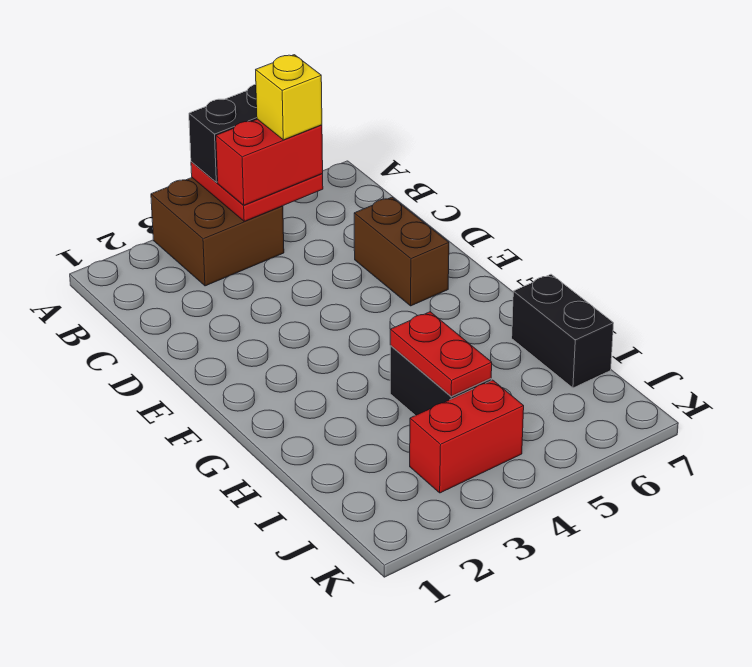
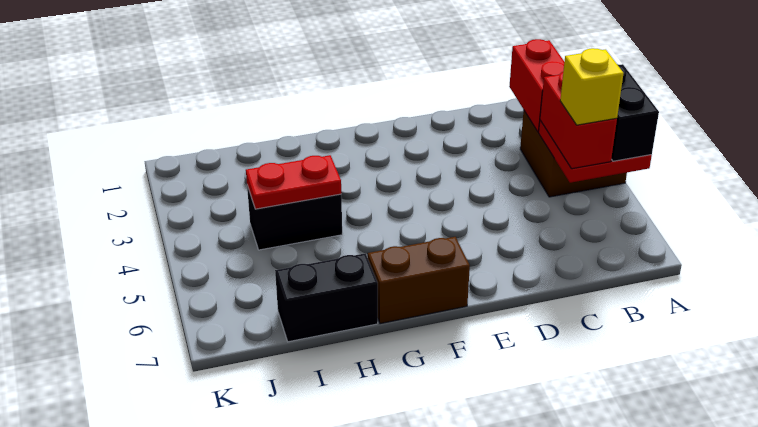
brown 1x2 brick [354,197,449,306] -> brown 1x2 brick moved to [368,237,470,324]
red 1x2 brick [410,380,524,493] -> red 1x2 brick moved to [509,39,564,132]

